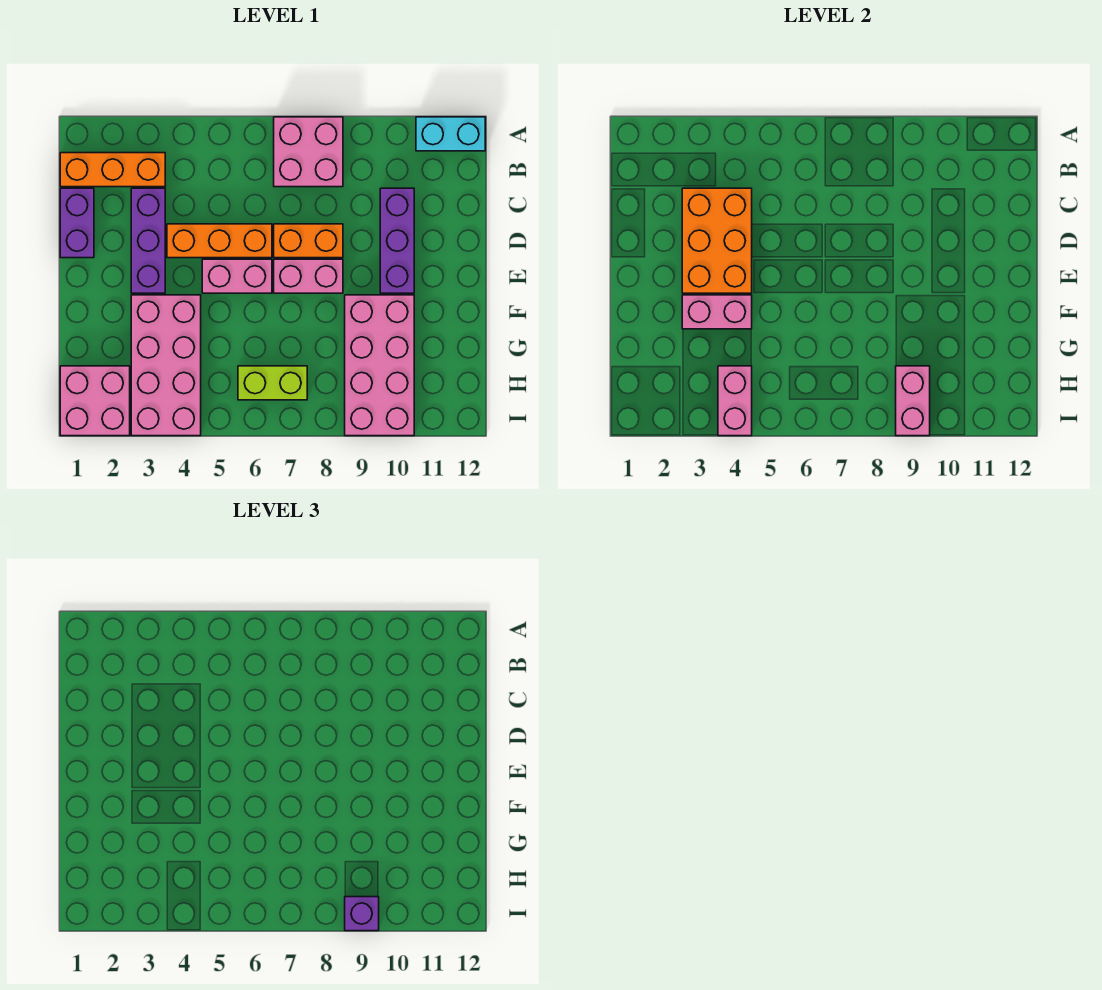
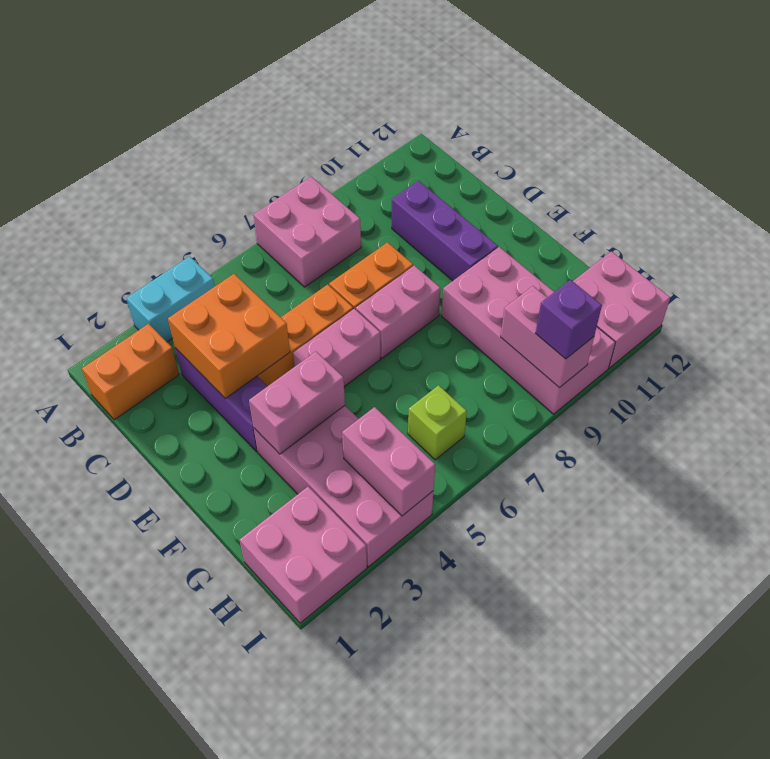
cyan 1x2 brick [416,117,485,151] -> cyan 1x2 brick moved to [126,256,214,342]
orange 1x3 brick [60,153,165,187] -> orange 1x2 brick [82,324,179,420]
purple 1x2 brick [60,188,94,258] -> none
orange 2x3 brick [682,188,752,293] -> orange 2x2 brick [168,274,290,399]
lime 1x2 brick [238,366,307,400] -> lime 1x1 brick [408,385,467,460]
none -> pink 2x2 brick [573,252,670,368]

